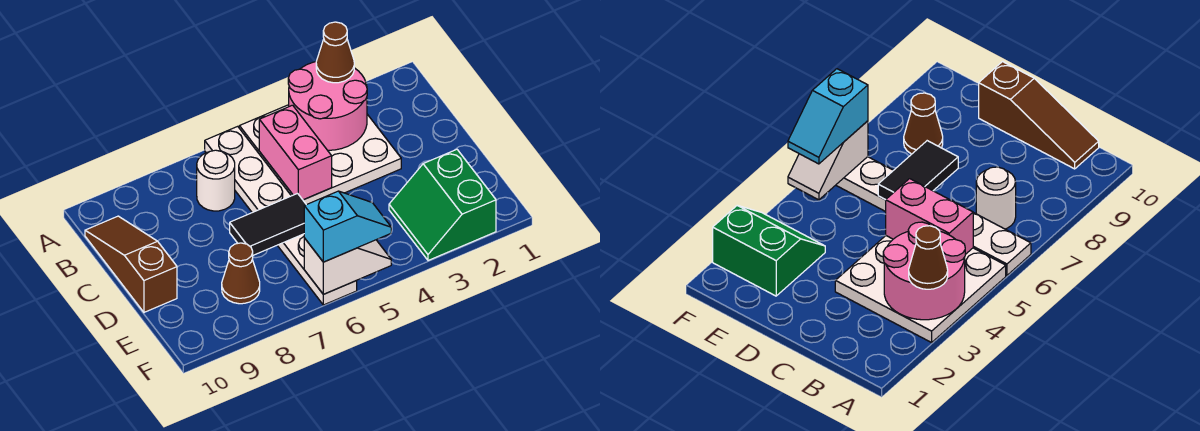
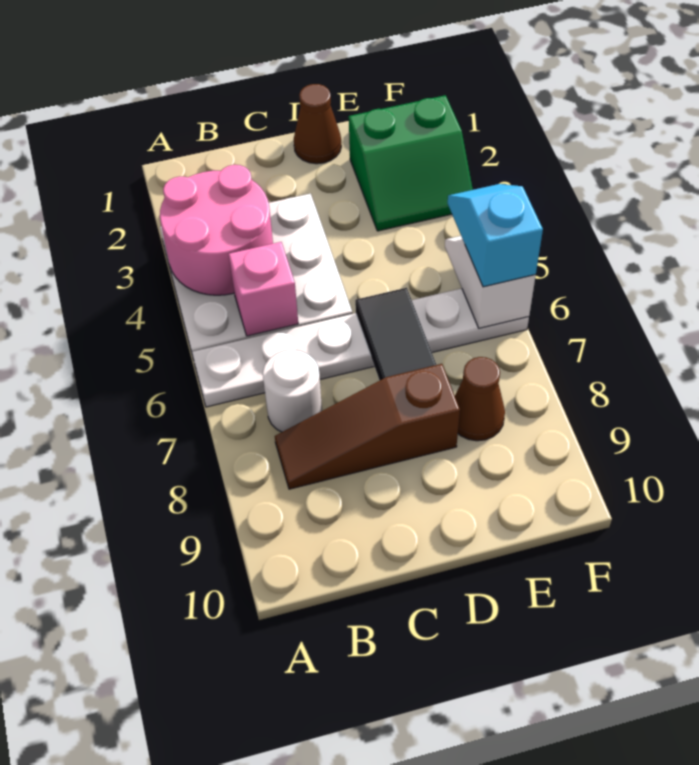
brown 1x1 cone [316,22,354,83] -> brown 1x1 cone moved to [294,84,341,164]
pink 1x2 brick [259,105,332,200] -> pink 1x1 brick [229,242,298,336]
brown 1x3 slope [85,216,177,312] -> brown 1x3 slope moved to [275,364,460,489]

